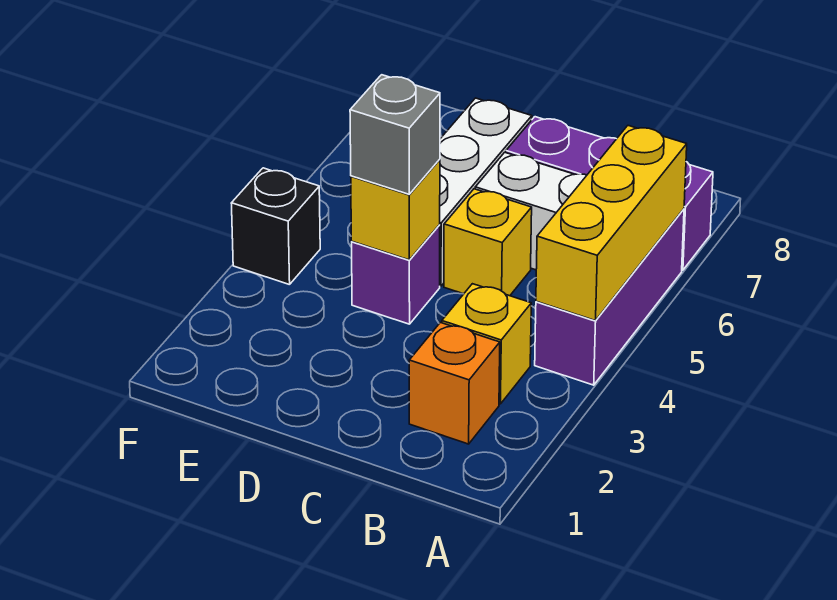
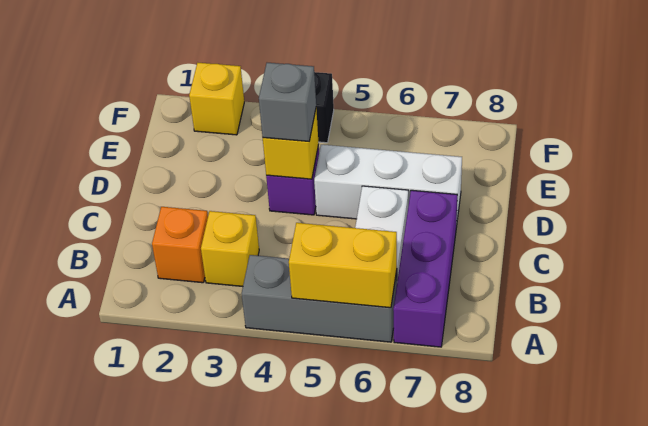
purple 1x3 brick [535,209,684,385] -> grey 1x3 brick [242,255,397,342]
yellow 1x3 brick [536,126,687,321] -> yellow 1x2 brick [289,223,397,308]
yellow 1x1 brick [444,189,532,296] -> yellow 1x1 brick moved to [189,63,244,135]

